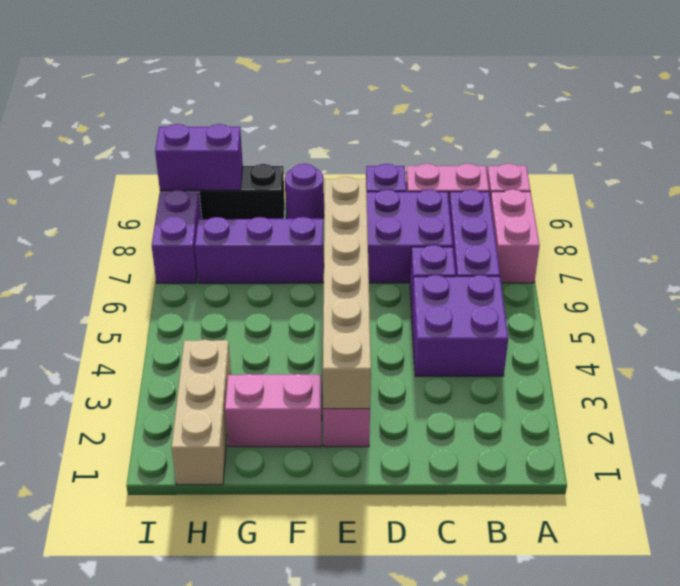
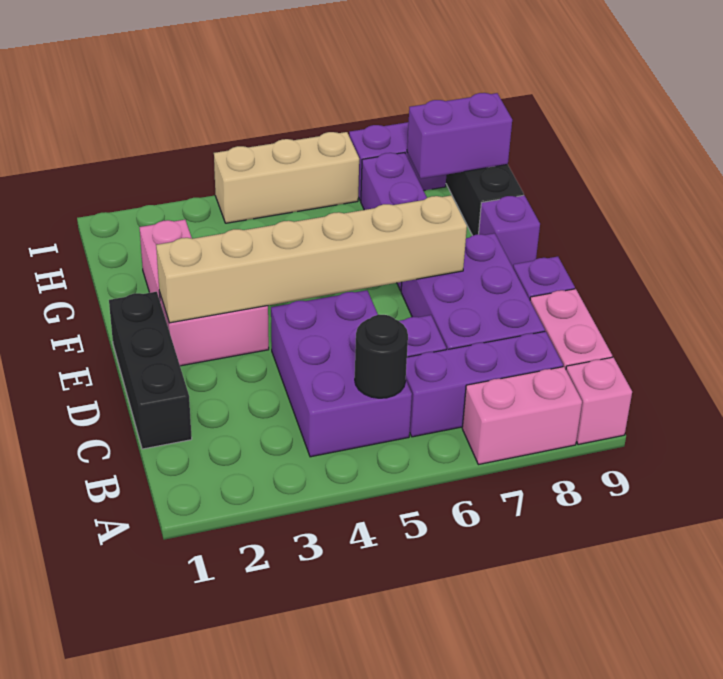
purple 2x2 brick [412,275,508,376] -> purple 2x3 brick [271,290,412,457]
none -> black 1x1 round brick [355,315,408,398]
none -> black 1x3 brick [109,292,192,449]
purple 1x1 round brick [285,164,324,219] -> purple 1x1 brick [479,195,540,267]
tan 1x3 brick [171,340,231,485] -> tan 1x3 brick moved to [214,132,359,223]
purple 1x2 brick [155,124,243,190] -> purple 1x2 brick turned to [407,93,512,179]

